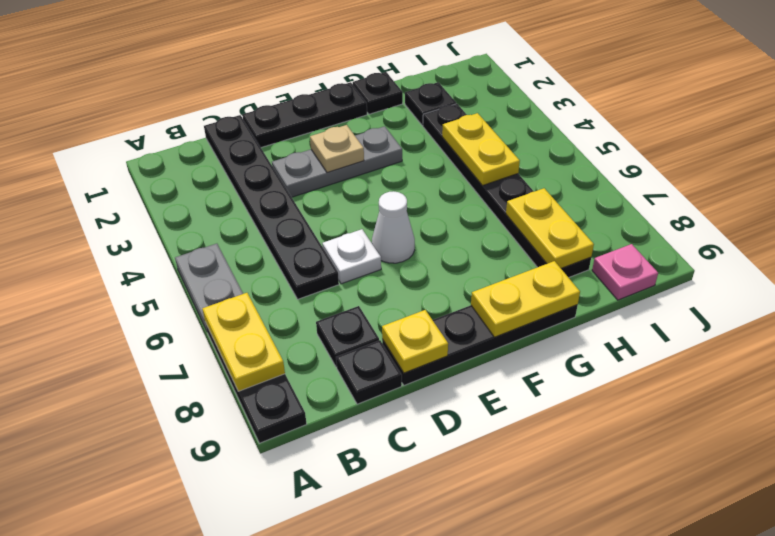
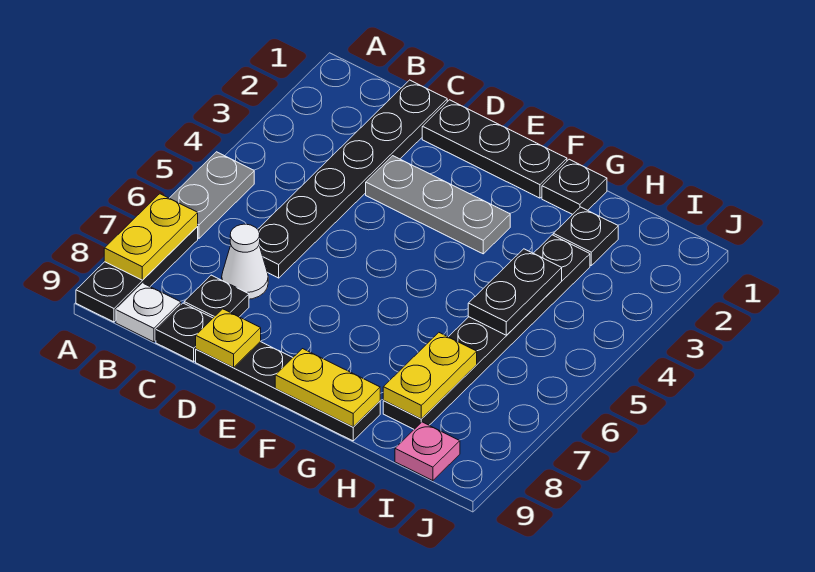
white 1x1 plate [322,229,381,284] -> white 1x1 plate moved to [116,283,181,342]
tan 1x1 plate [310,125,364,172] -> none
white 1x1 cone [372,191,415,263] -> white 1x1 cone moved to [222,224,268,299]
yellow 1x2 plate [442,113,520,186] -> black 1x2 plate [468,249,562,335]

